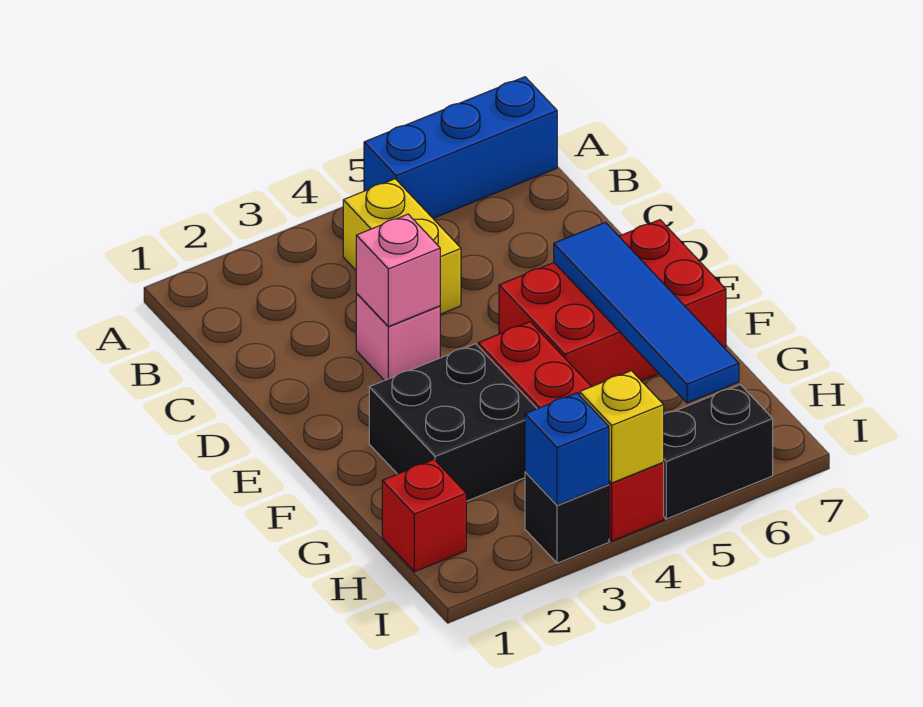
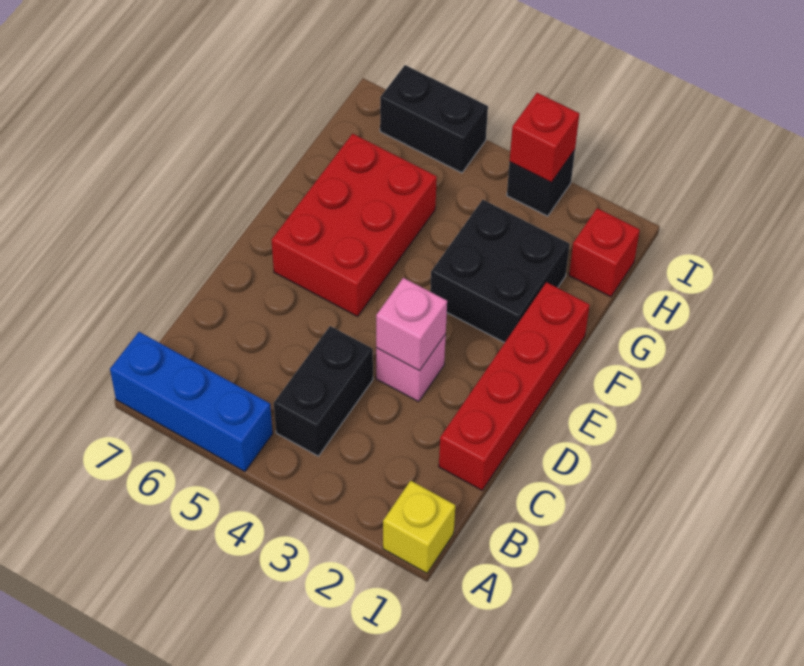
yellow 1x2 brick [343,179,461,314] -> black 1x2 brick [274,326,373,456]
red 2x3 brick [499,220,726,386] -> red 2x3 brick turned to [272,134,437,316]
blue 1x4 tile [554,222,739,403] -> none
red 1x4 brick [478,322,664,541] -> red 1x4 brick moved to [439,282,590,490]
blue 1x1 brick [525,393,609,505] -> red 1x1 brick [510,93,579,183]
yellow 1x1 brick [580,371,664,483] -> yellow 1x1 brick moved to [383,481,455,573]

